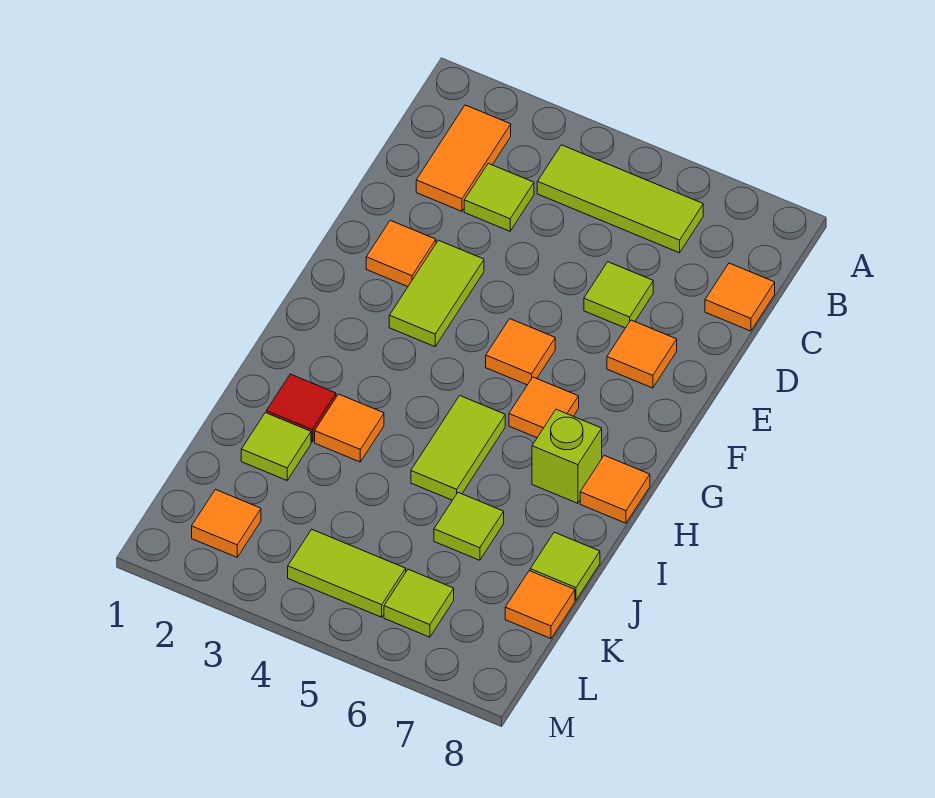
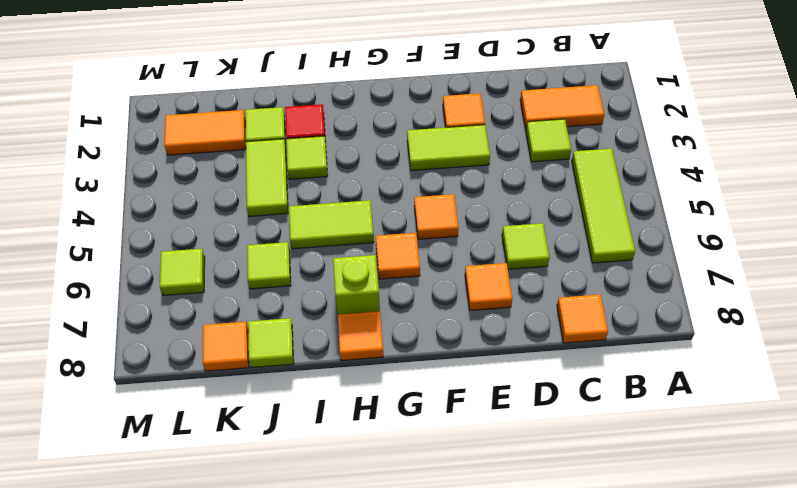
orange 1x1 tile [315,394,384,462] -> lime 1x1 tile [286,136,328,179]
orange 1x1 tile [192,490,261,557] -> orange 1x2 tile [164,110,246,155]
lime 1x2 tile [288,530,406,617] -> lime 1x2 tile moved to [246,139,288,216]

